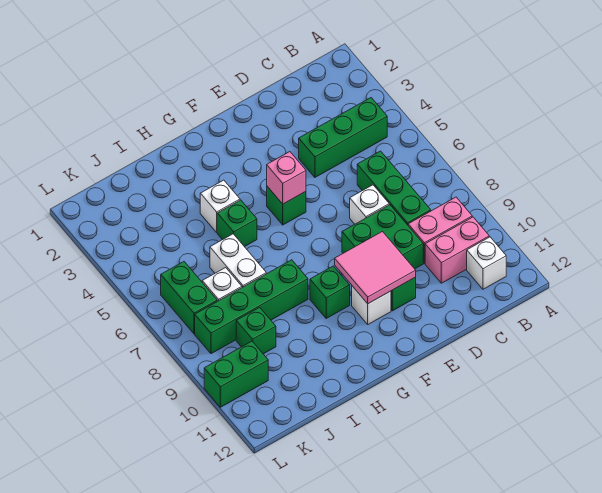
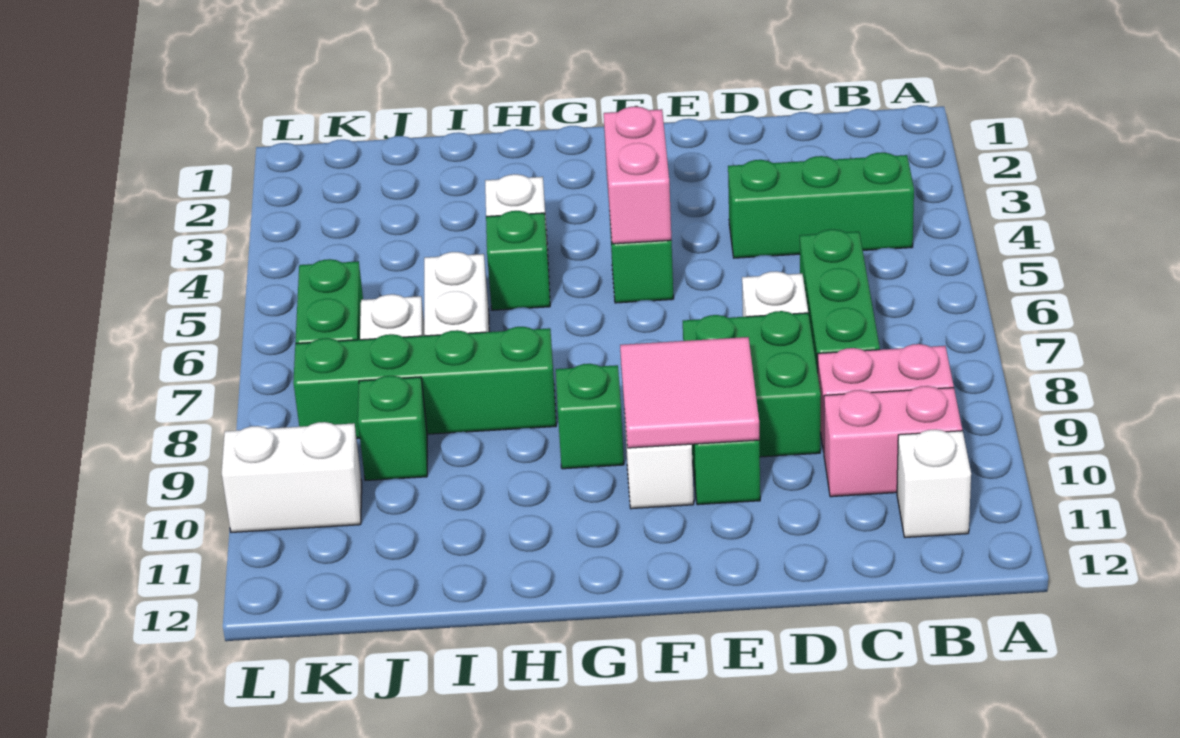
pink 1x1 brick [267,152,306,204] -> pink 1x2 brick [604,107,671,244]
green 1x2 brick [204,341,268,407] -> white 1x2 brick [222,422,362,532]

